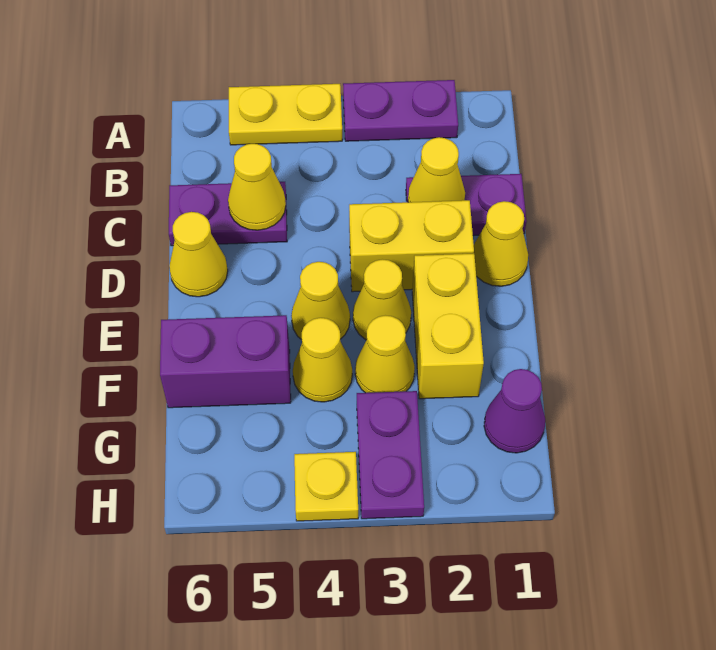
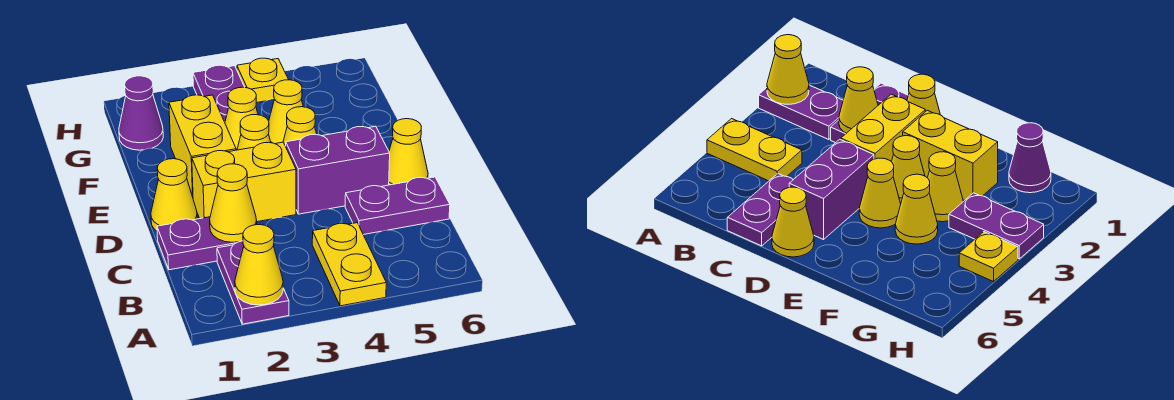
purple 1x2 plate [343,80,458,141] -> purple 1x2 plate turned to [217,241,289,324]
yellow 1x2 plate [229,84,342,145] -> yellow 1x2 plate turned to [312,223,386,306]
yellow 1x1 cone [228,144,286,230] -> yellow 1x1 cone moved to [235,225,283,305]
purple 1x2 brick [160,315,291,408] -> purple 1x2 brick moved to [286,126,390,214]

